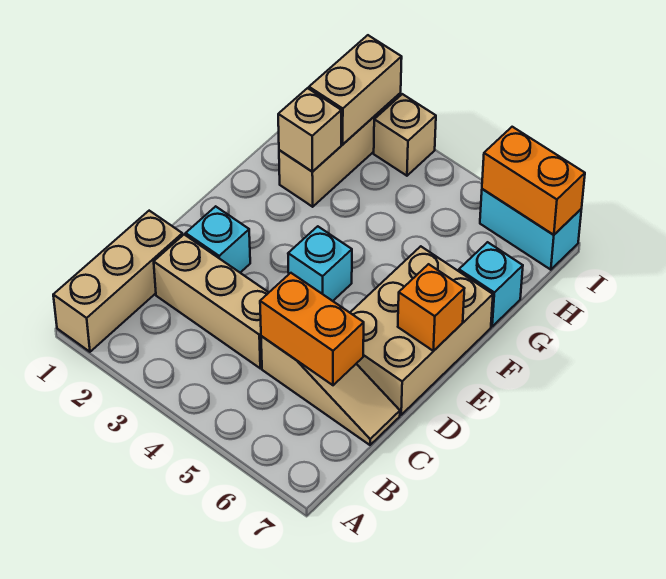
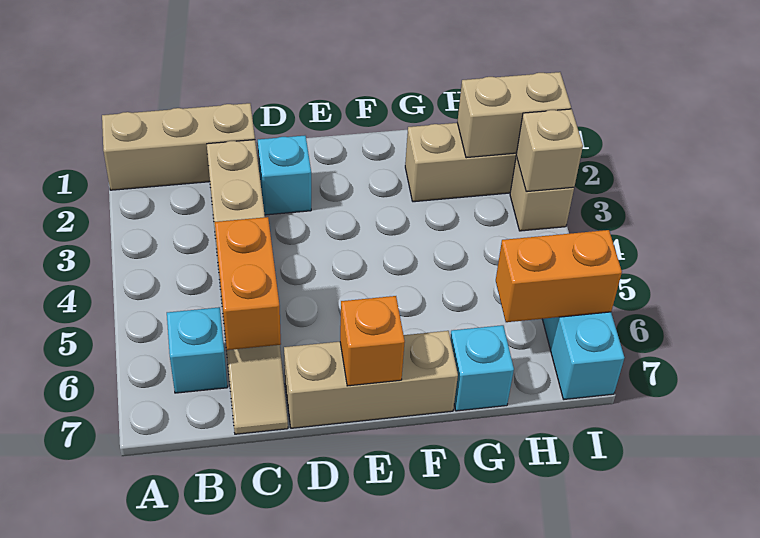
tan 2x3 brick [350,246,493,415] -> tan 1x3 brick [284,331,458,428]
cyan 1x1 brick [288,226,352,301] -> cyan 1x1 brick moved to [167,307,227,393]
tan 1x1 brick [278,88,341,172] -> tan 1x1 brick moved to [516,109,583,192]
orange 1x2 brick [482,127,585,235] -> orange 1x2 brick turned to [496,230,622,322]

